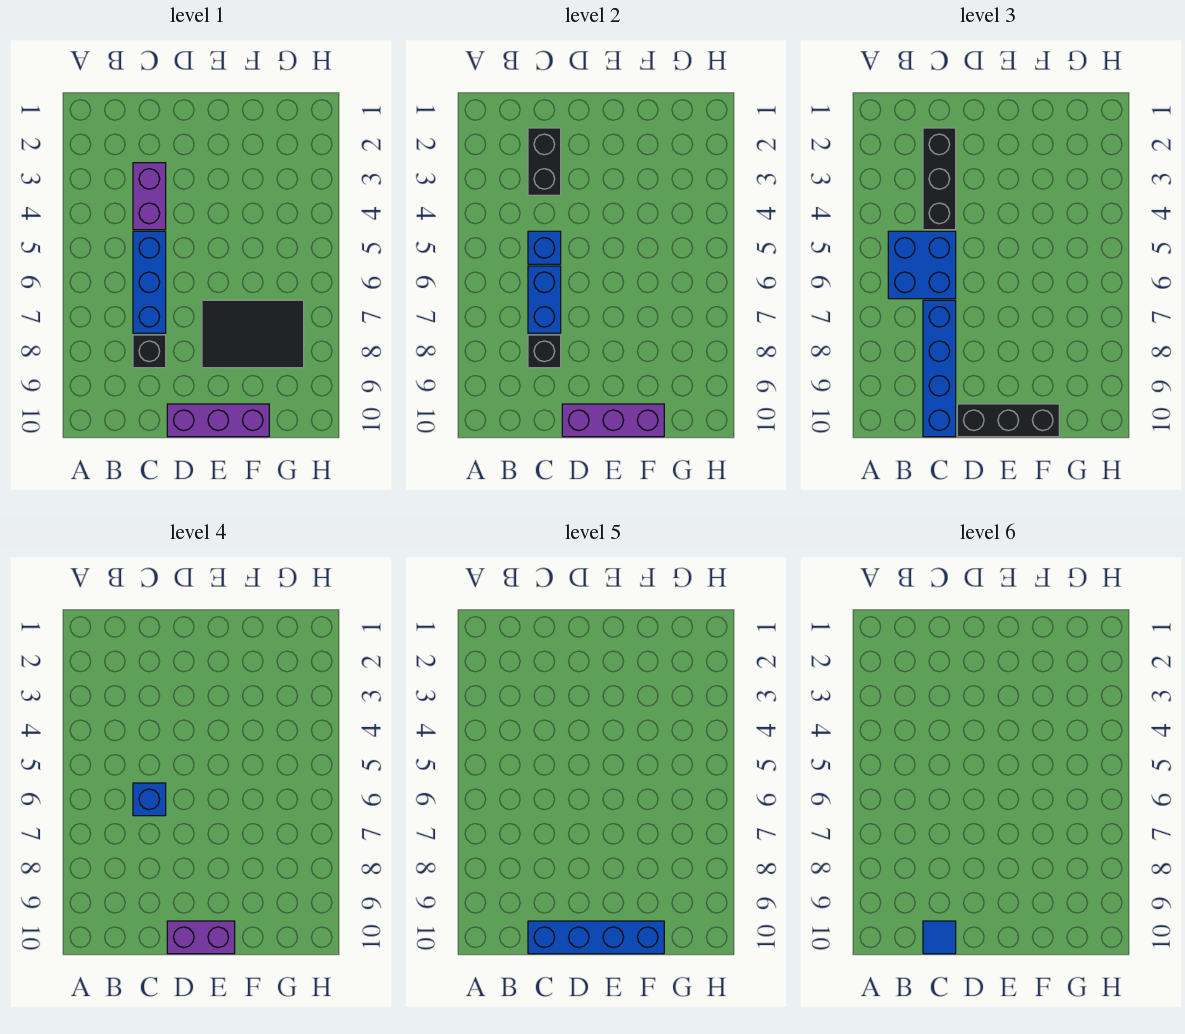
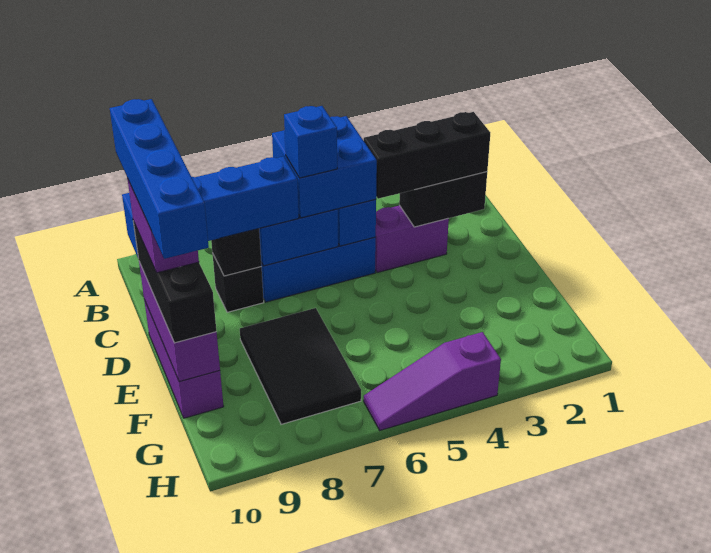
blue 1x1 tile [923,921,956,954] -> none
none -> purple 1x3 slope [364,332,501,430]

